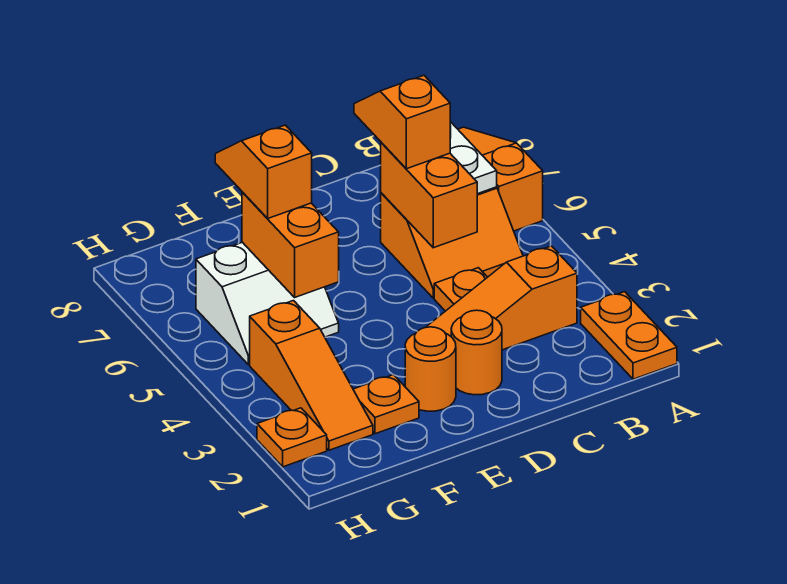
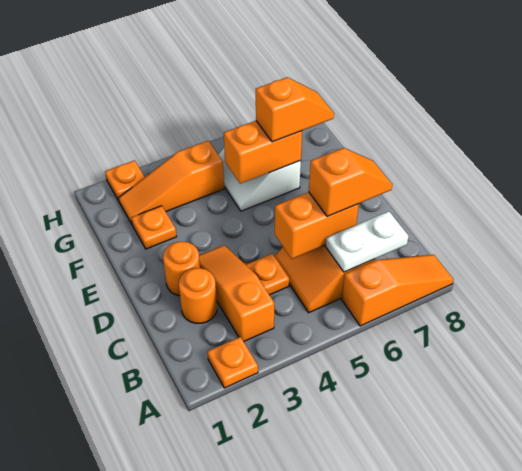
orange 1x2 plate [581,292,677,379] -> orange 1x1 plate [207,337,258,388]
orange 1x1 round brick [405,327,456,411] -> orange 1x1 round brick moved to [179,268,217,323]

